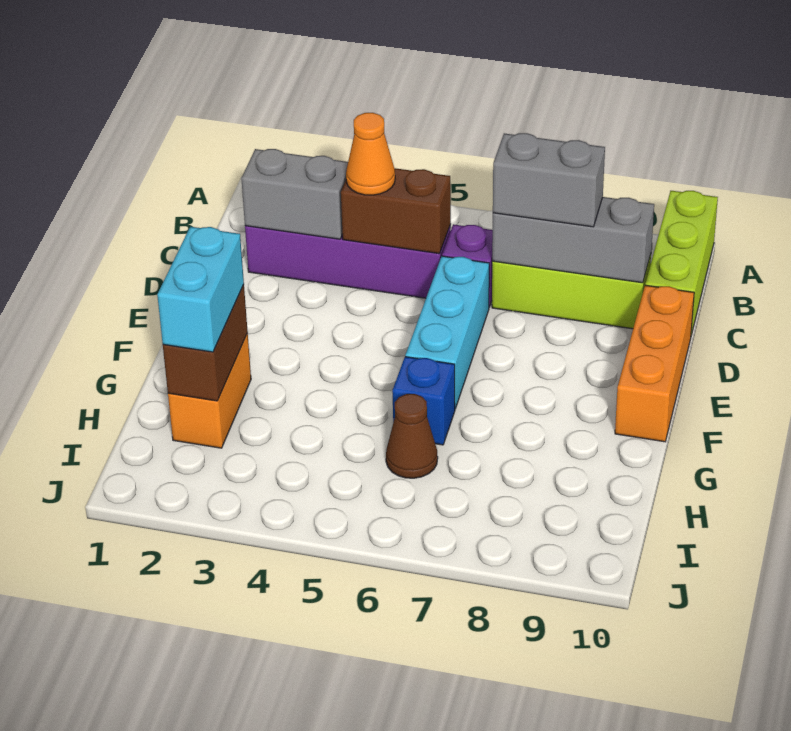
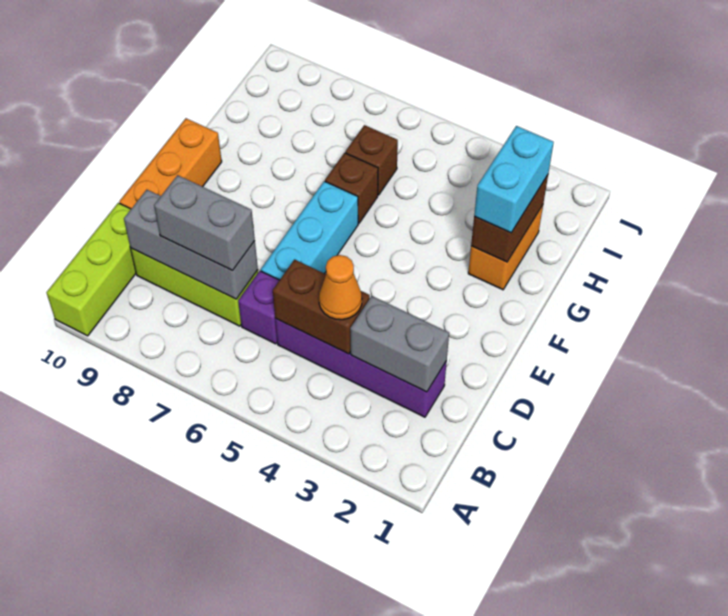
blue 1x1 brick [392,357,455,445] -> brown 1x1 brick [325,153,378,223]
brown 1x1 cone [386,394,438,478] -> brown 1x1 brick [345,125,398,195]

